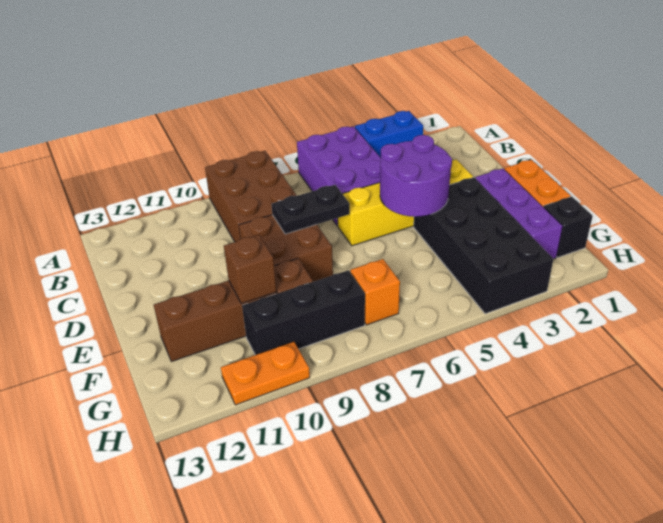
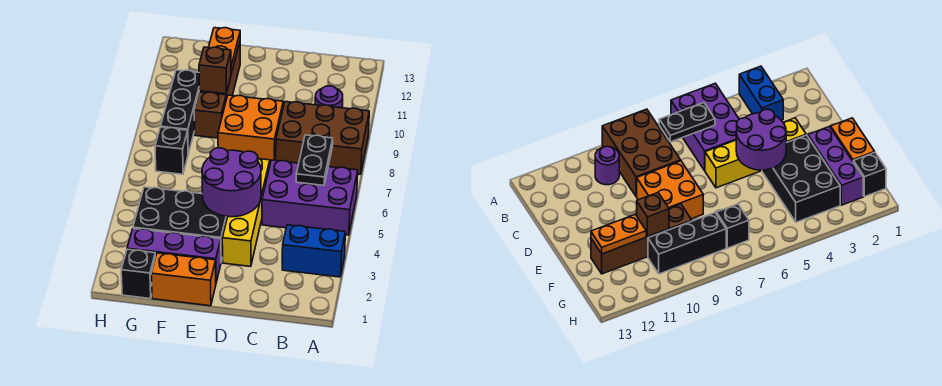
blue 1x2 brick [355,111,423,157] -> blue 1x2 brick turned to [282,225,345,277]
none -> purple 1x1 round brick [315,86,343,108]
black 1x2 plate [271,185,350,234] -> black 1x2 plate moved to [296,135,333,185]
brown 2x2 brick [239,215,333,282] -> orange 2x2 brick [218,95,283,163]
black 2x4 brick [414,177,553,314] -> black 2x3 brick [133,187,227,262]
orange 1x1 brick [350,259,400,325] -> black 1x1 brick [155,127,188,174]
orange 1x2 plate [221,342,310,405] -> orange 1x2 plate moved to [209,28,240,74]

